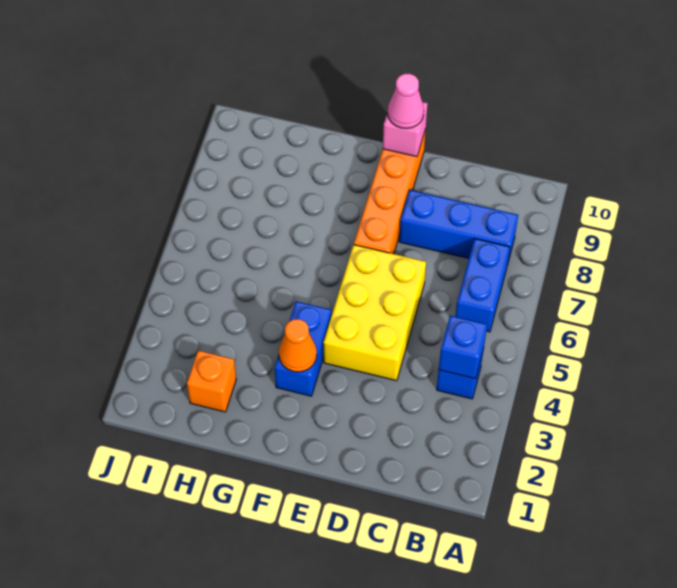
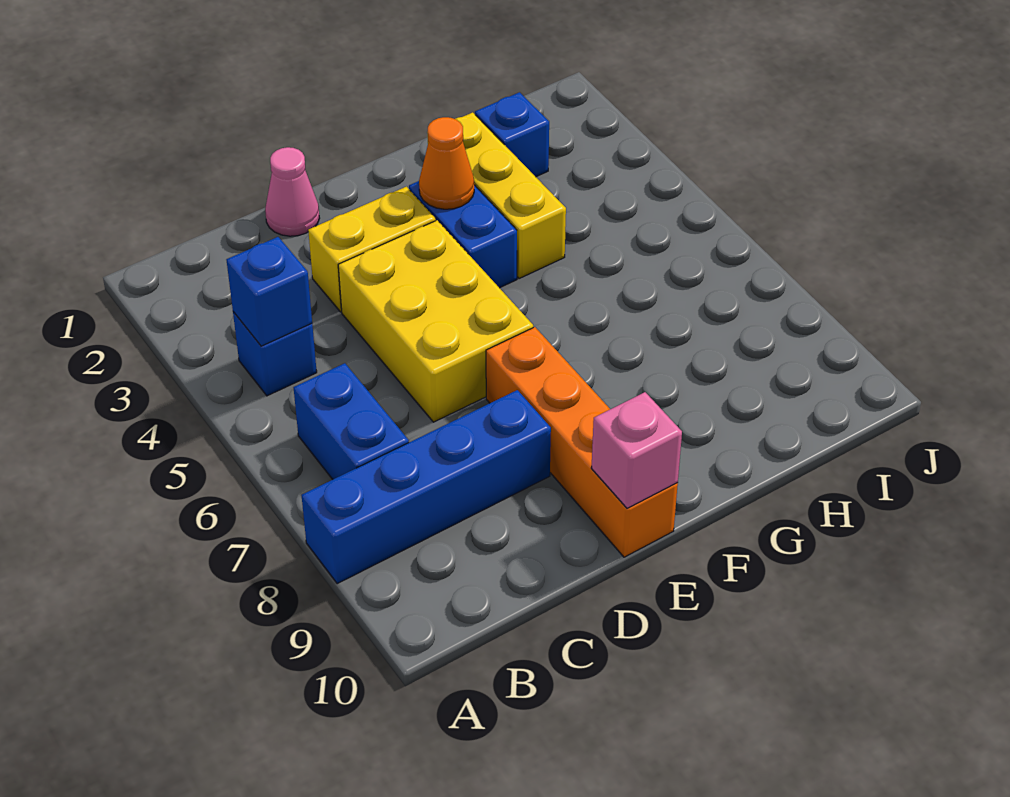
blue 1x3 brick [399,190,518,265] -> blue 1x4 brick [302,390,551,584]
none -> yellow 1x2 brick [308,187,436,312]
pink 1x1 cone [388,74,424,129] -> pink 1x1 cone moved to [265,147,320,236]
none -> yellow 1x3 brick [427,112,566,278]
orange 1x1 brick [187,350,236,412] -> blue 1x1 brick [475,92,549,177]

